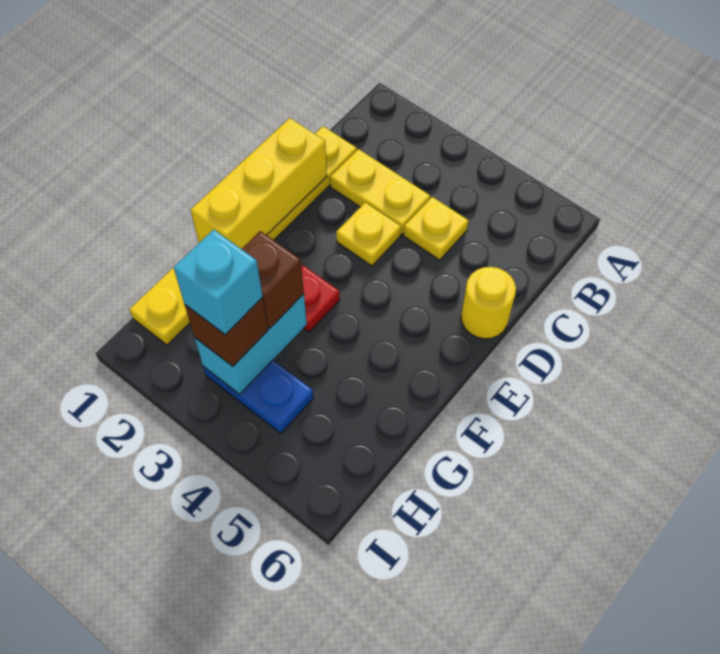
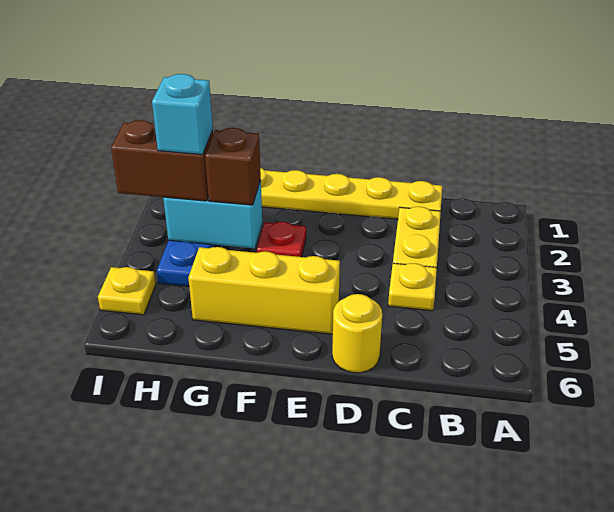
yellow 1x3 brick [191,118,327,249] -> yellow 1x3 brick moved to [188,247,340,334]
yellow 1x1 plate [336,202,401,266] -> yellow 1x1 plate moved to [98,267,156,315]
brown 1x1 brick [185,297,268,366] -> brown 1x2 brick [111,120,213,201]

